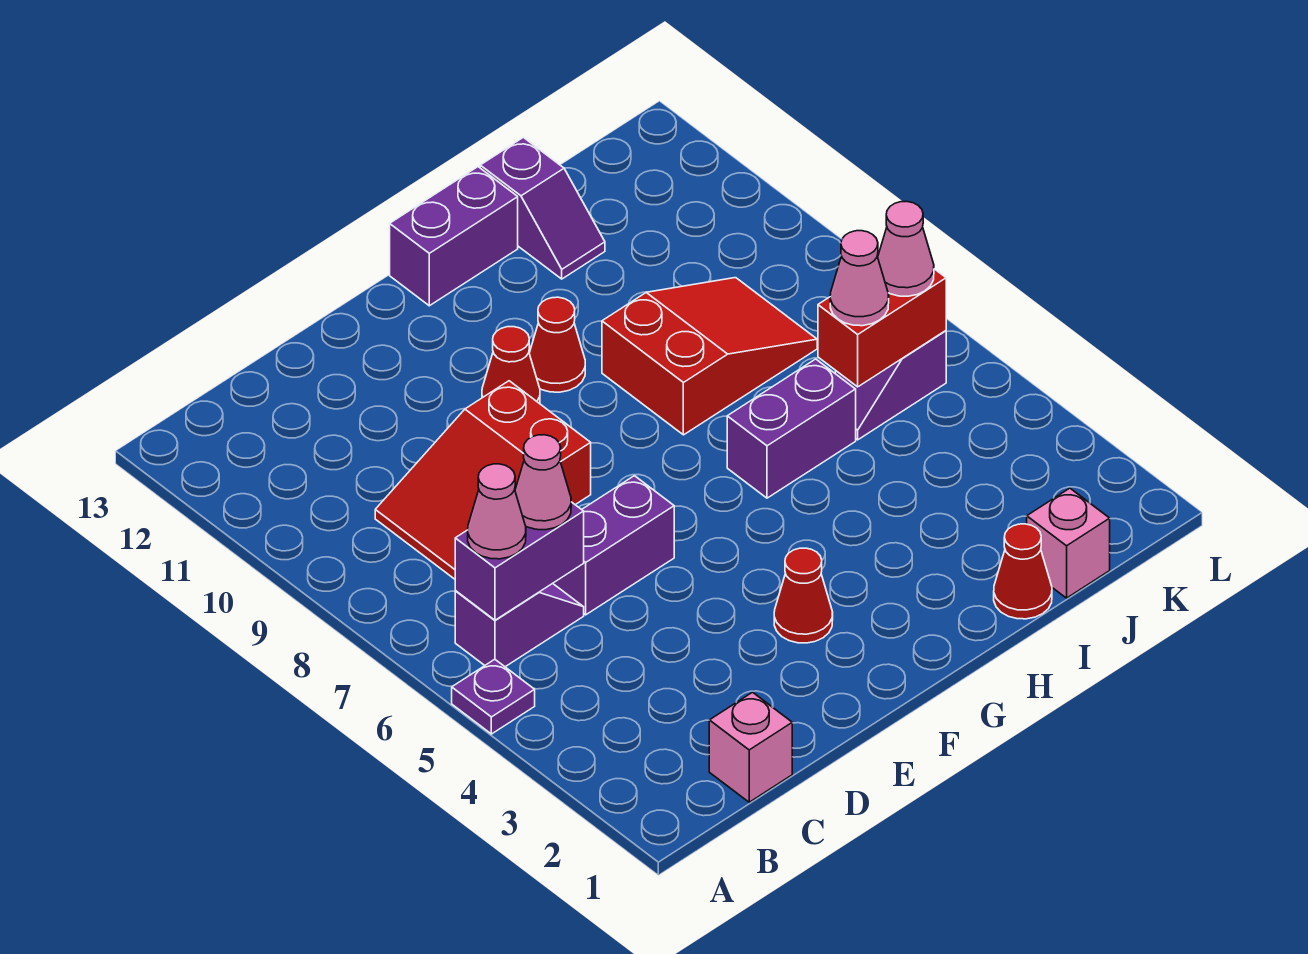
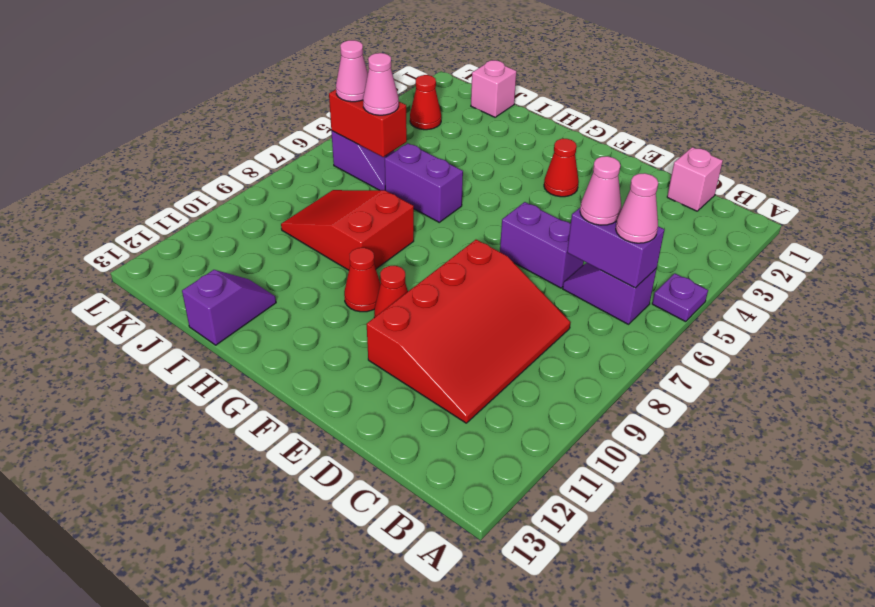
red 2x3 slope [375,381,591,579] -> red 3x4 slope [367,240,571,423]
purple 1x2 brick [390,167,518,306] -> none
red 1x1 cone [994,524,1052,619] -> red 1x1 cone moved to [410,75,441,130]

